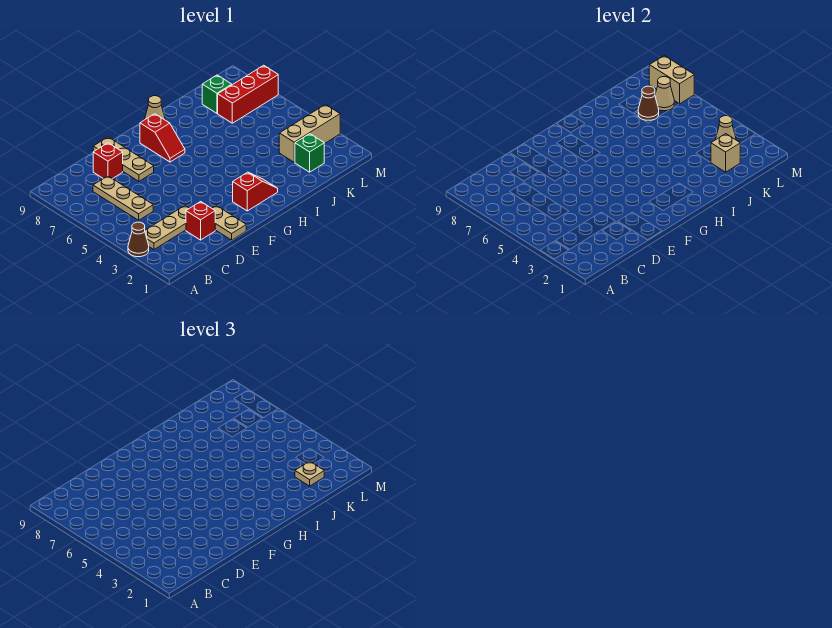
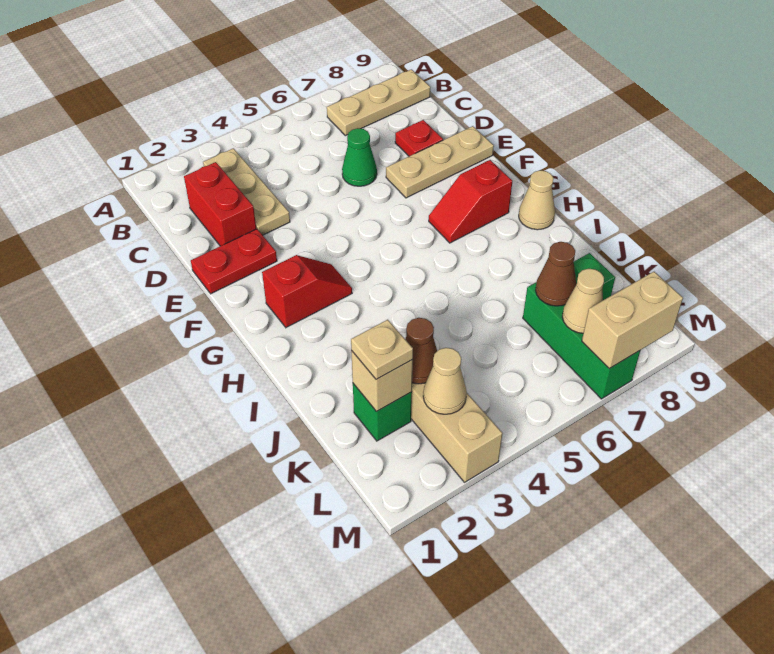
brown 1x1 cone [128,222,149,257] -> brown 1x1 cone moved to [405,318,437,384]
tan 1x3 plate [93,176,153,220] -> tan 1x3 plate moved to [327,69,430,136]
red 1x1 brick [186,202,215,240] -> red 1x2 brick [184,162,256,246]
none -> green 1x1 cone [342,128,377,186]
red 1x1 brick [93,143,123,179] -> red 1x1 plate [395,120,443,156]
tan 1x2 plate [212,206,246,240] -> red 1x2 plate [191,229,277,294]
red 1x2 slope [233,172,278,211] -> red 1x2 slope turned to [262,255,352,327]
red 1x3 brick [218,65,278,123] -> green 1x3 brick [523,282,640,399]

